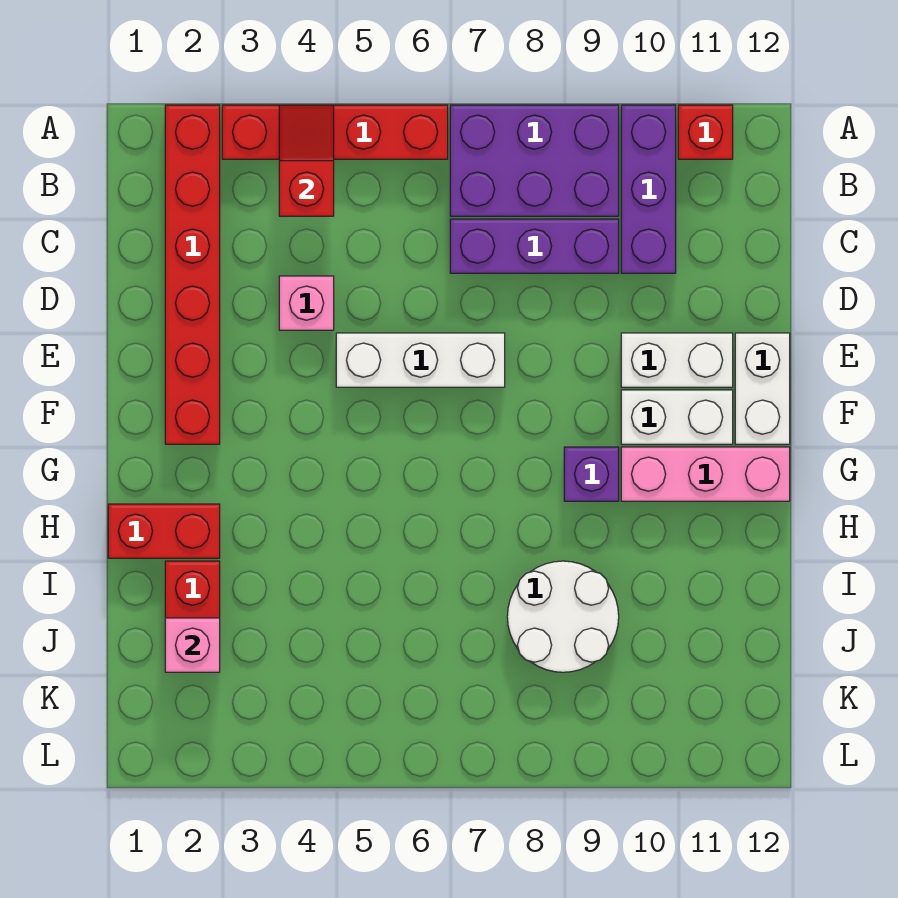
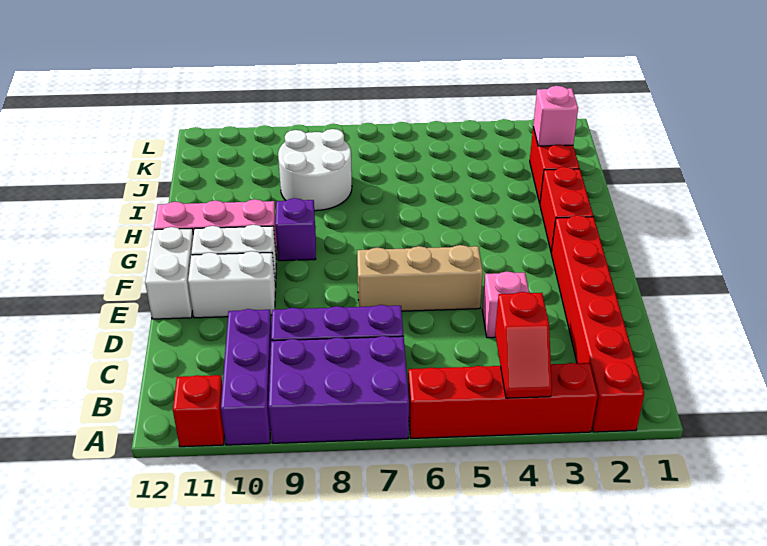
white 1x3 brick [336,333,505,387] -> tan 1x3 brick [357,245,483,311]
red 1x2 brick [108,504,220,558] -> red 1x2 brick turned to [540,167,593,252]

